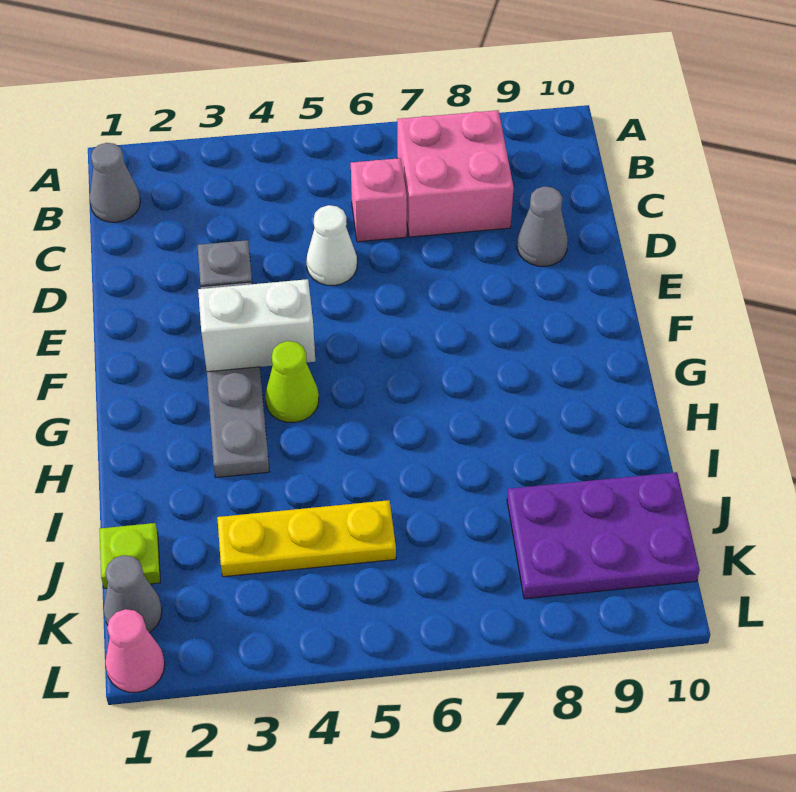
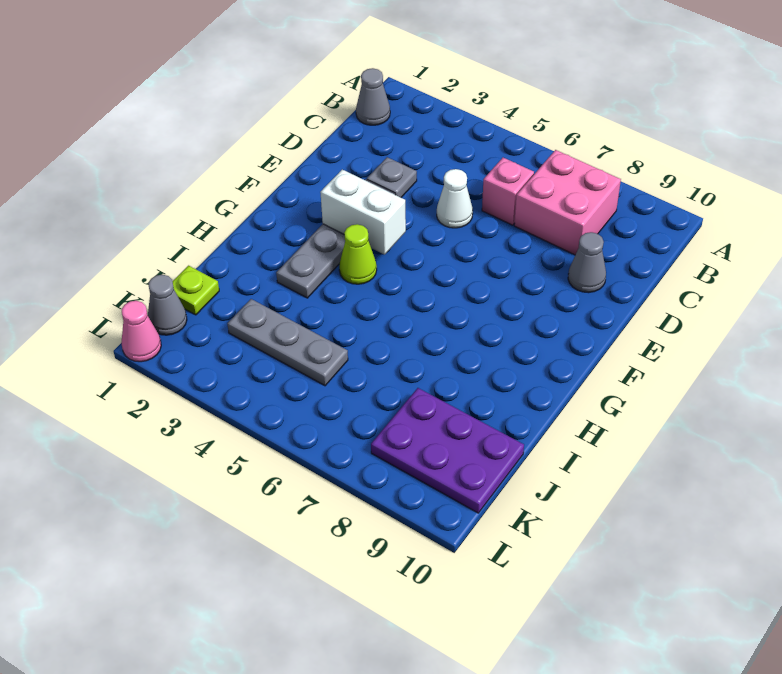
yellow 1x3 plate [217,500,396,577] -> grey 1x3 plate [227,299,348,386]

